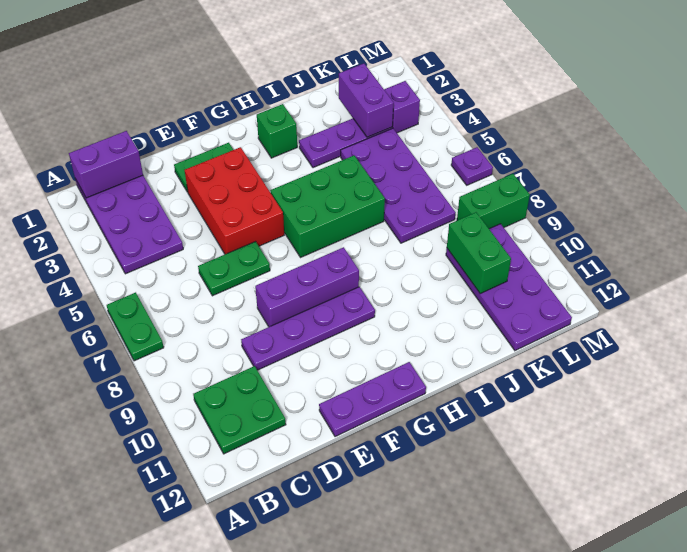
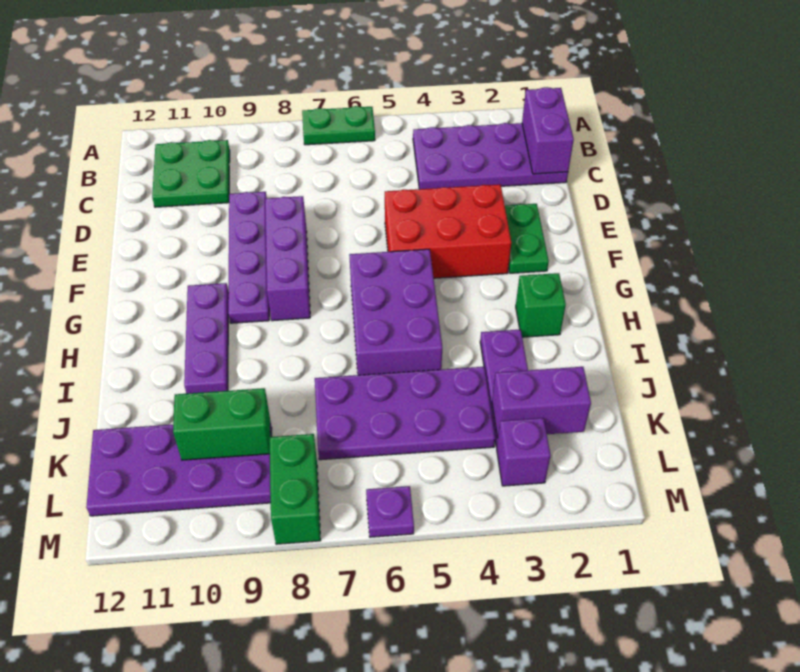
green 1x2 plate [198,242,270,296] -> none
purple 1x3 plate [319,362,426,437] -> purple 1x3 plate moved to [184,283,229,394]
green 2x3 brick [270,155,385,258] -> purple 2x3 brick [349,249,442,375]

